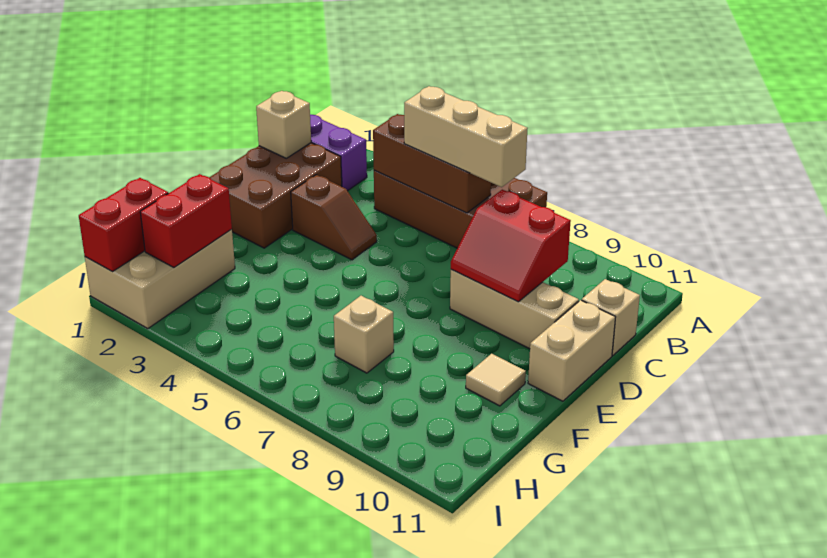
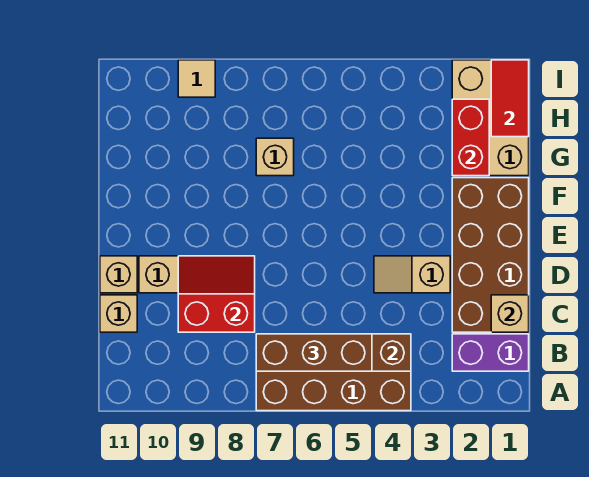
tan 1x3 brick [404,86,528,187] -> brown 1x3 brick [256,334,372,371]
brown 2x3 brick [209,143,342,248] -> brown 2x4 brick [452,178,529,332]
brown 1x2 slope [291,175,377,260] -> tan 1x2 slope [374,256,450,293]
tan 1x2 brick [528,300,615,401] -> tan 1x1 brick [100,256,137,293]
tan 1x1 tile [466,354,526,406] -> tan 1x1 tile moved to [178,60,215,97]
red 1x2 brick [79,178,168,271] -> red 1x2 tile [491,60,529,137]

